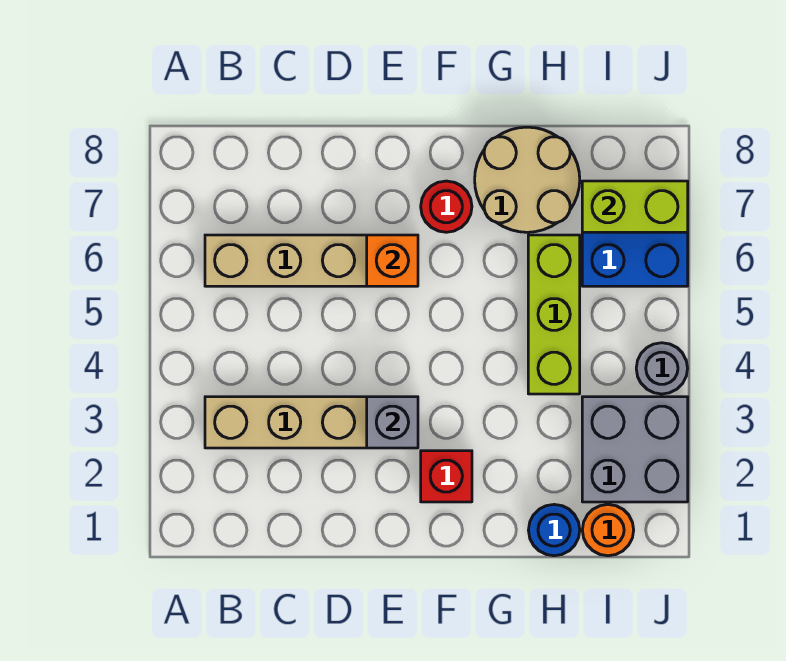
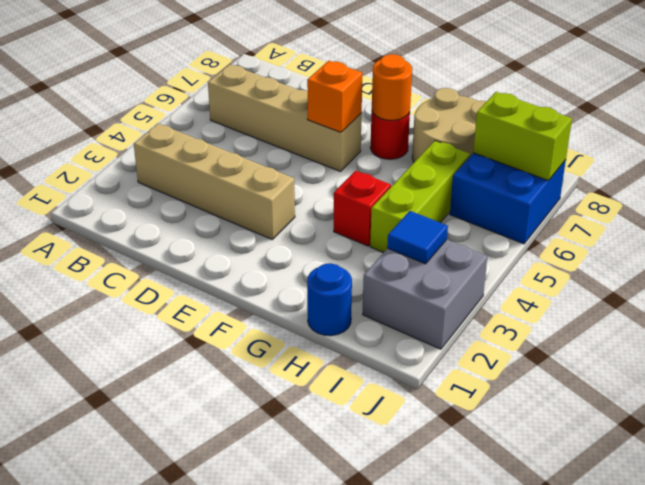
grey 1x1 brick [367,397,418,448] -> none
red 1x1 brick [421,451,472,502] -> red 1x1 brick moved to [334,171,391,246]
orange 1x1 round brick [582,505,634,556] -> orange 1x1 round brick moved to [372,54,412,120]
none -> blue 1x1 tile [387,211,448,264]
grey 1x1 round brick [636,343,688,394] -> none

